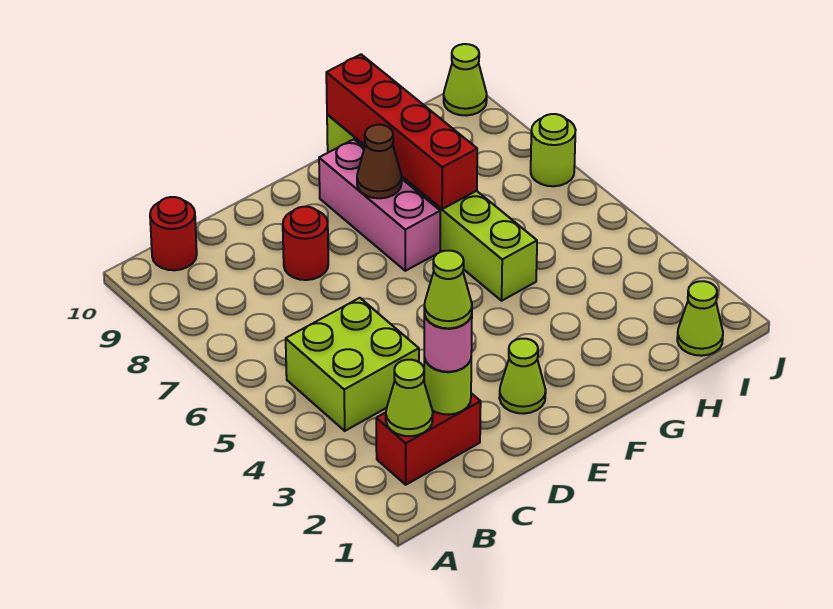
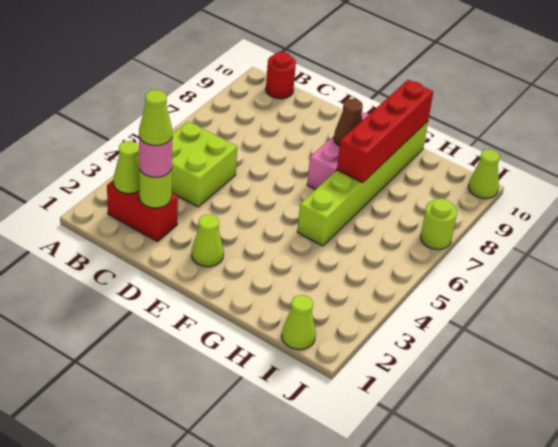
red 1x1 round brick [283,207,328,280] -> none

